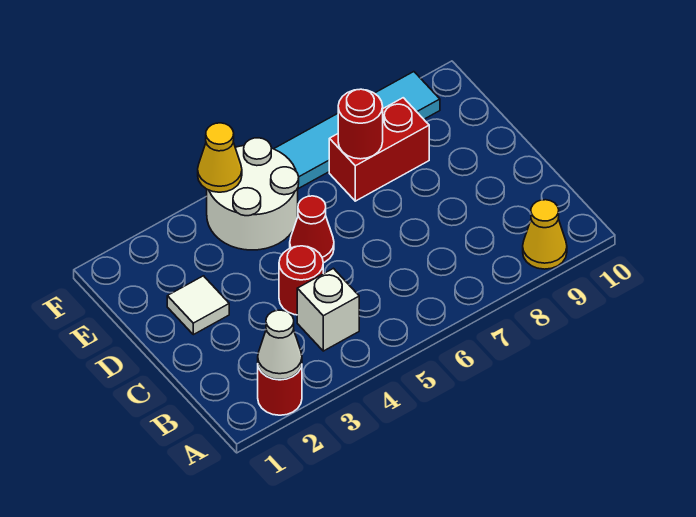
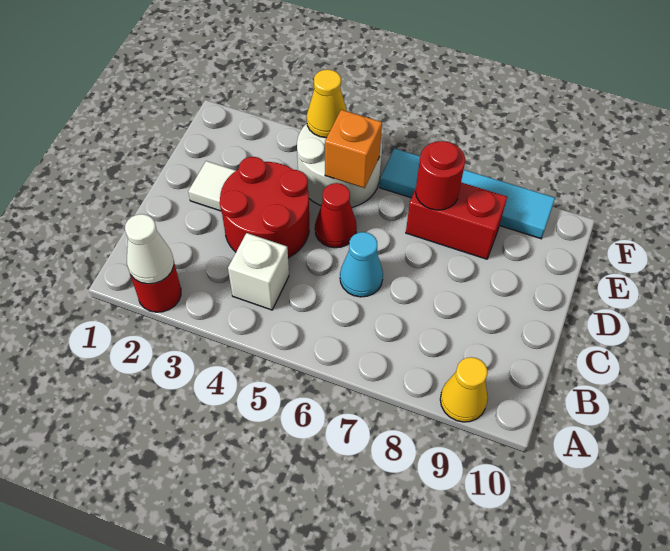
red 1x1 round brick [279,246,323,315] -> red 2x2 round brick [220,157,309,258]
none -> cyan 1x1 cone [340,232,383,297]
none -> orange 1x1 brick [325,110,382,188]

